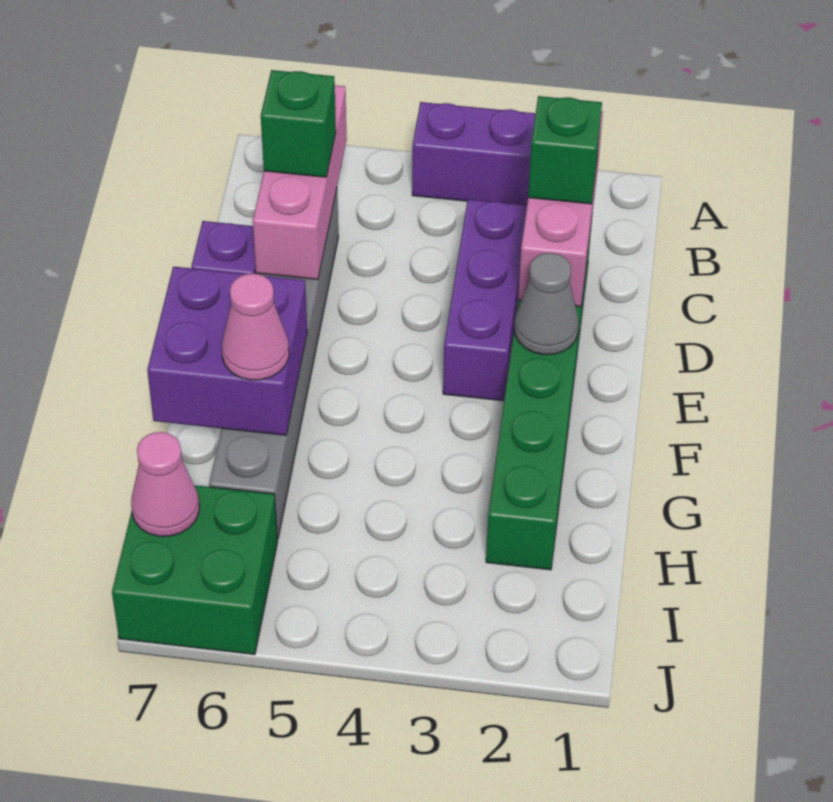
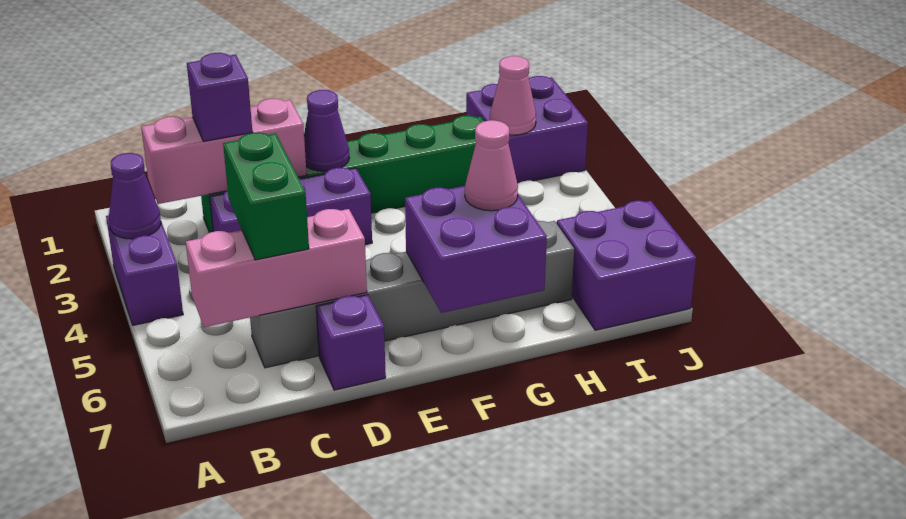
none -> purple 1x1 cone [109,153,161,239]
green 1x1 brick [528,96,602,204] -> purple 1x1 brick [187,53,253,141]
green 1x1 brick [261,70,336,177] -> green 1x2 brick [223,133,309,260]
grey 1x1 cone [514,253,579,355] -> purple 1x1 cone [304,90,350,171]
none -> purple 2x2 brick [466,76,588,184]
green 2x2 brick [112,485,277,654] -> purple 2x2 brick [557,201,696,330]
pink 1x1 cone [131,432,199,536] -> pink 1x1 cone moved to [490,56,536,135]

